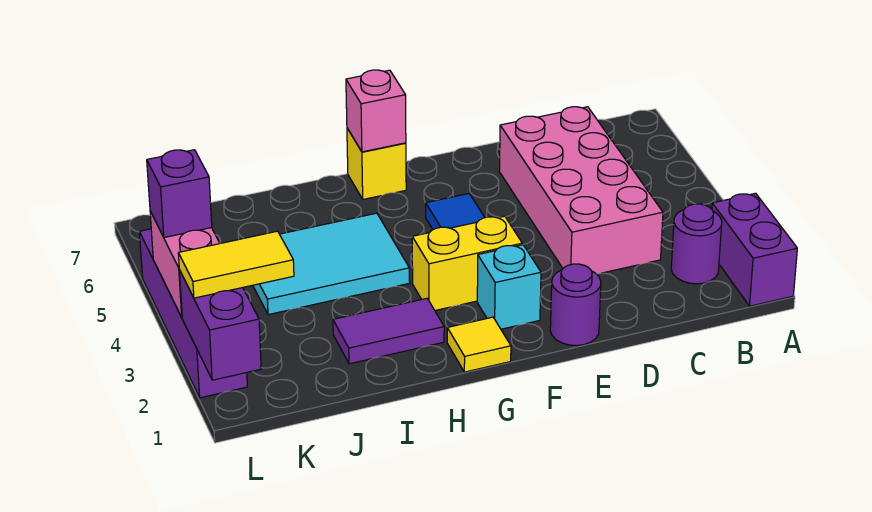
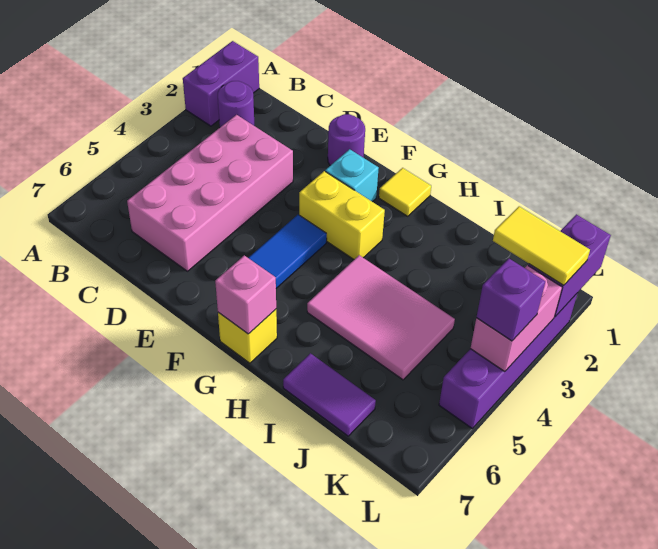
purple 1x2 tile [333,298,444,364] -> purple 1x2 tile moved to [283,353,376,436]
cyan 2x3 tile [253,213,410,315] -> pink 2x3 tile [307,255,455,380]

